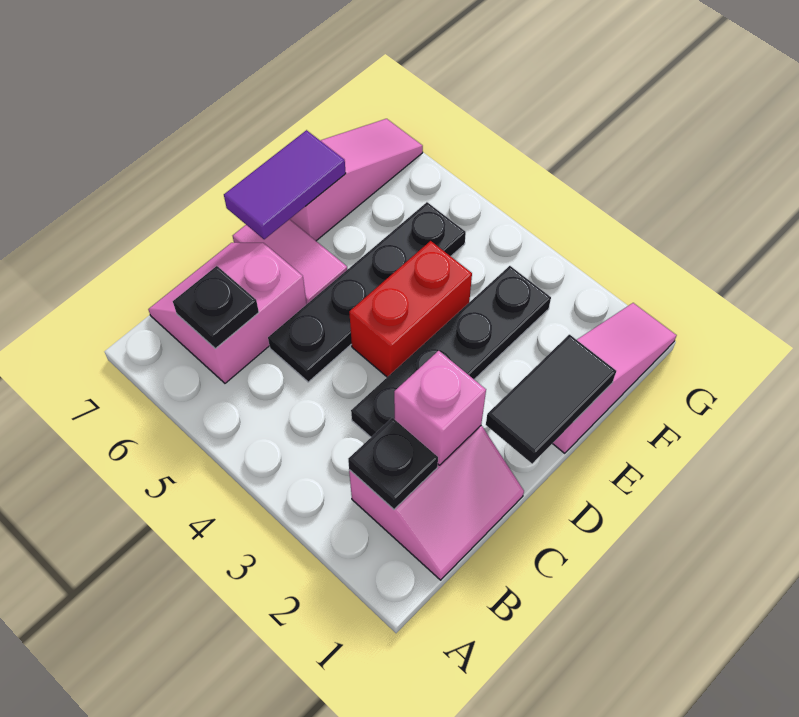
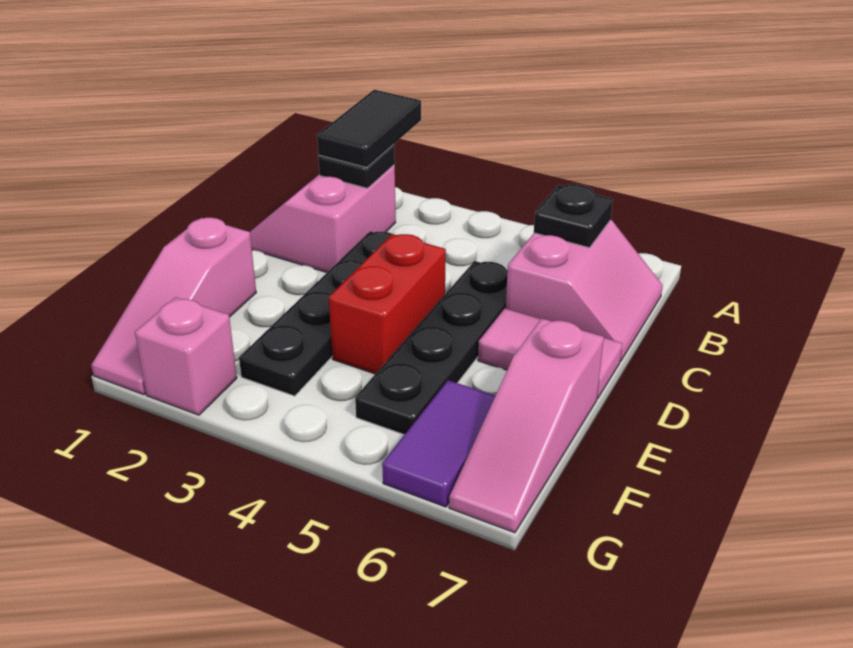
pink 1x1 brick [394,351,486,465] -> pink 1x1 brick moved to [135,297,237,415]
black 1x2 tile [486,335,616,464] -> black 1x2 tile moved to [317,90,421,168]
purple 1x2 tile [224,130,346,239] -> purple 1x2 tile moved to [382,380,495,507]

